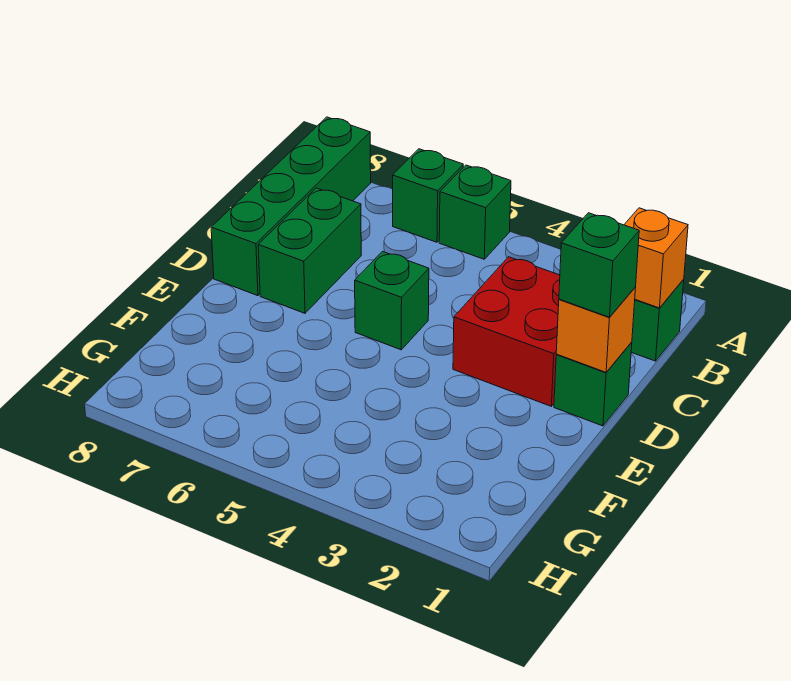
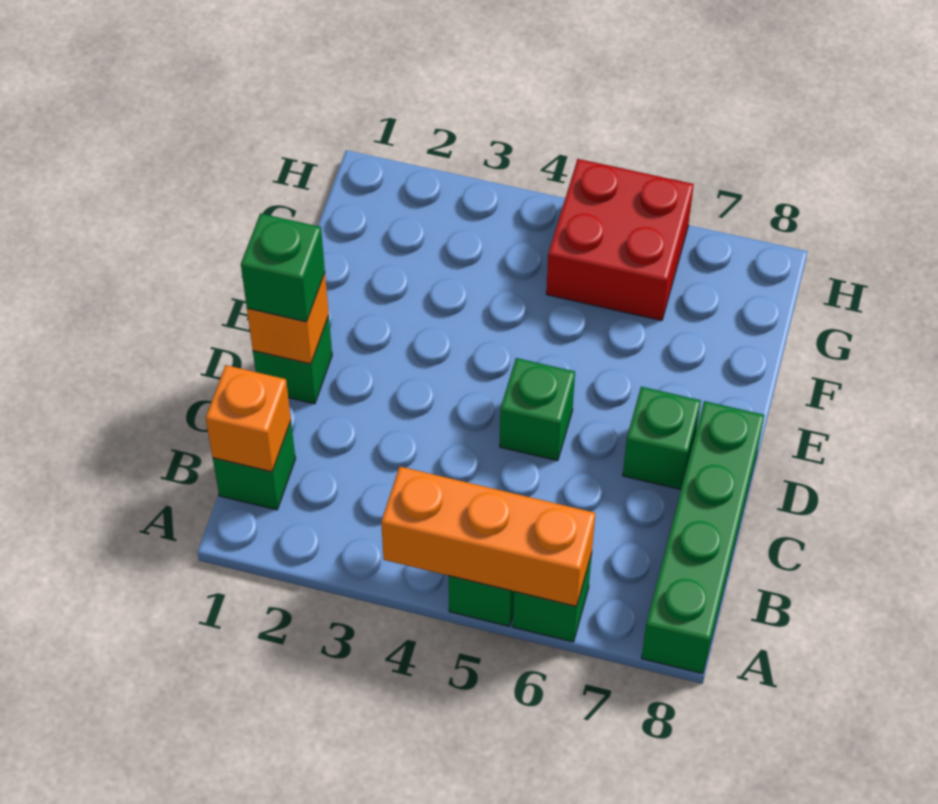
none -> orange 1x3 brick [381,467,595,607]
red 2x2 brick [453,257,560,406] -> red 2x2 brick moved to [546,159,694,321]
green 1x2 brick [258,188,361,313] -> green 1x1 brick [623,387,701,490]

